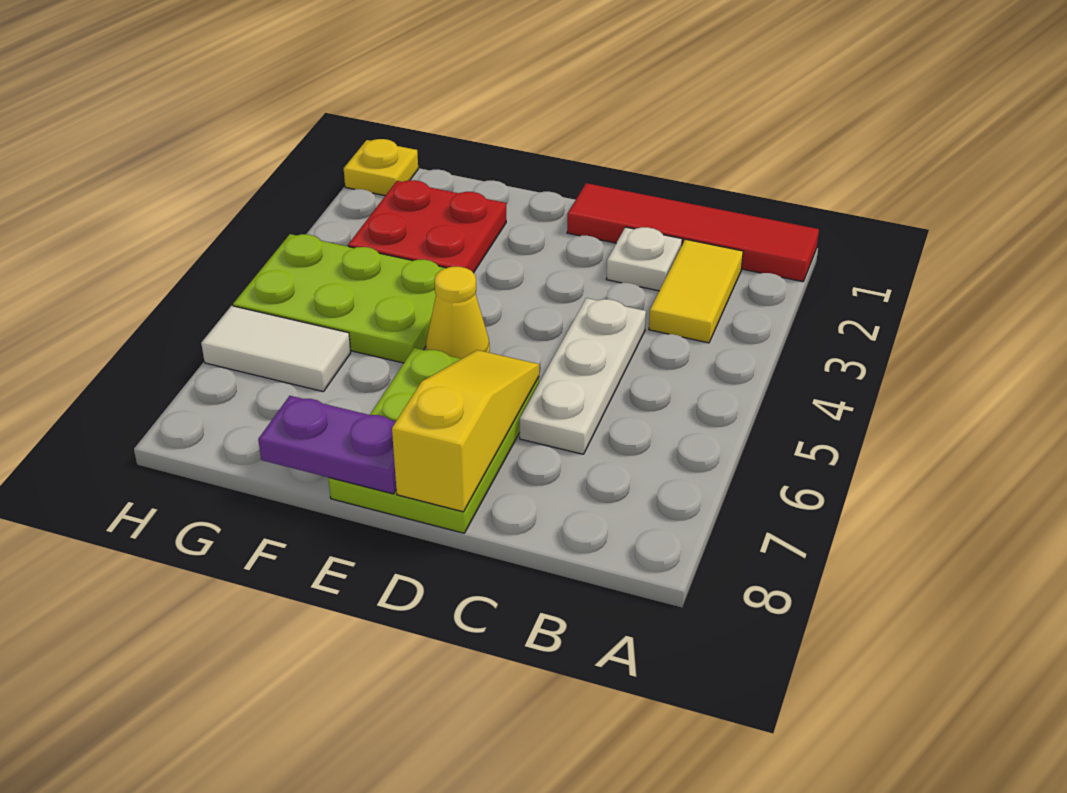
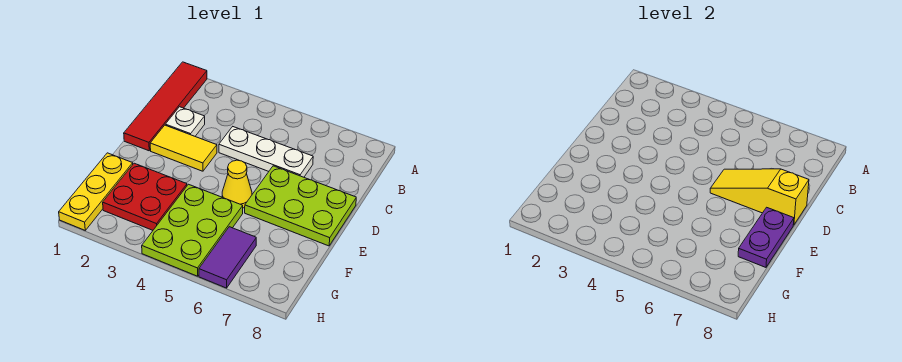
yellow 1x2 tile [649,239,743,343] -> yellow 1x2 tile moved to [150,125,217,171]
white 1x2 tile [201,306,351,392] -> purple 1x2 tile [199,227,256,288]
yellow 1x1 plate [344,139,418,196] -> yellow 1x3 plate [59,153,133,230]

